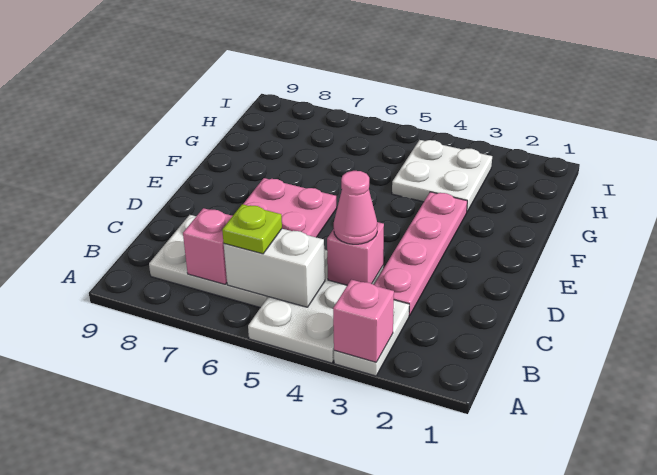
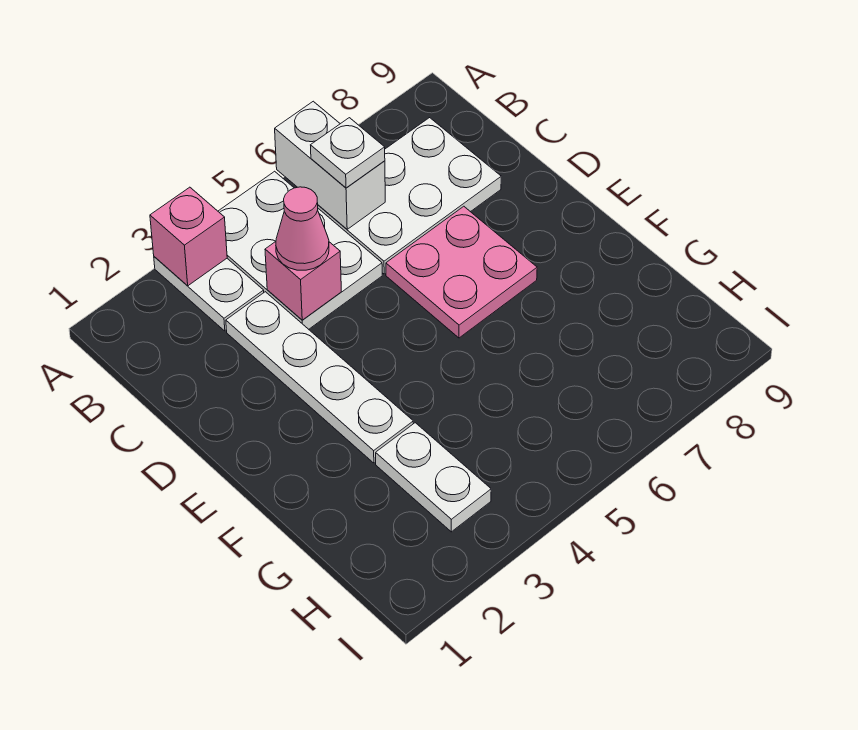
white 1x2 brick [224,229,325,307] -> white 1x2 brick turned to [275,101,385,229]
lime 1x1 plate [222,204,282,254] -> white 1x1 plate [311,118,385,188]
pink 1x1 brick [183,208,232,284] -> none
pink 1x4 plate [374,192,467,316] -> white 1x4 plate [226,292,413,463]
white 2x2 plate [392,140,492,211] -> white 1x2 plate [376,423,491,532]

